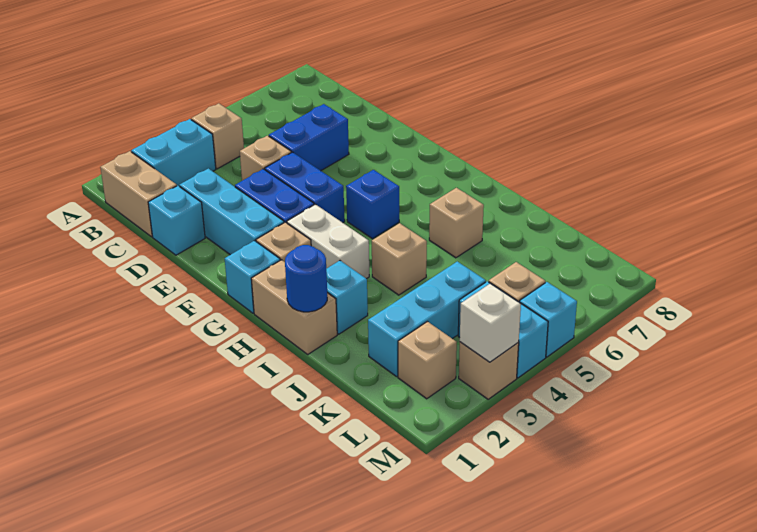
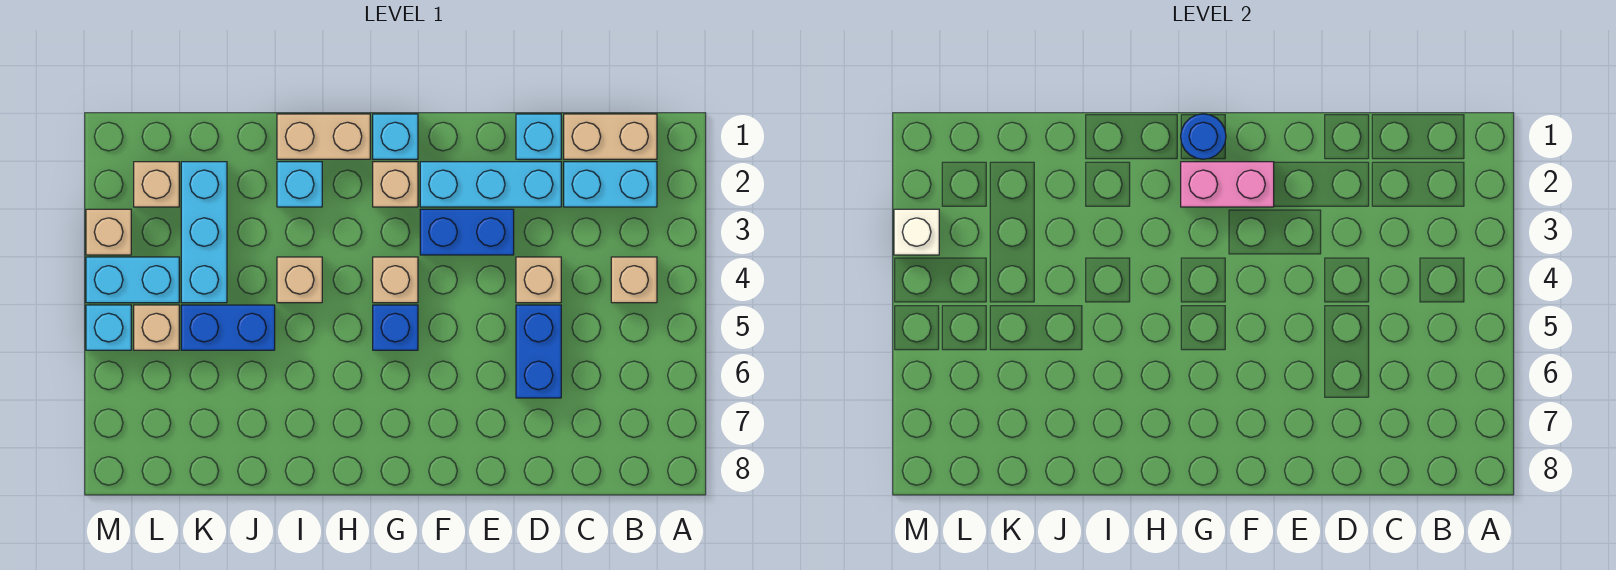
cyan 1x2 brick [131,119,216,186] -> cyan 1x2 brick turned to [564,162,657,207]
blue 1x2 brick [265,152,345,223] -> blue 1x2 brick moved to [181,305,275,350]
none -> pink 1x2 brick [1181,162,1274,207]
white 1x2 brick [287,204,369,279] -> none
blue 1x1 round brick [285,245,327,312] -> blue 1x1 round brick moved to [1181,114,1226,159]
tan 1x1 brick [429,188,484,258] -> tan 1x1 brick moved to [373,257,418,303]

